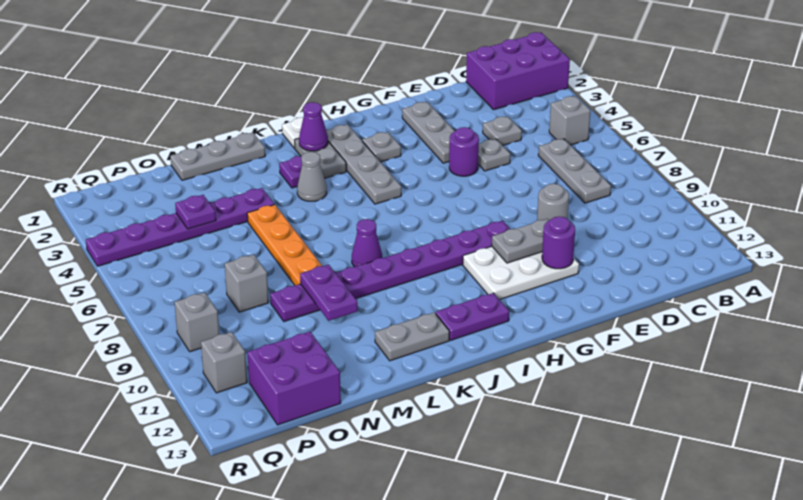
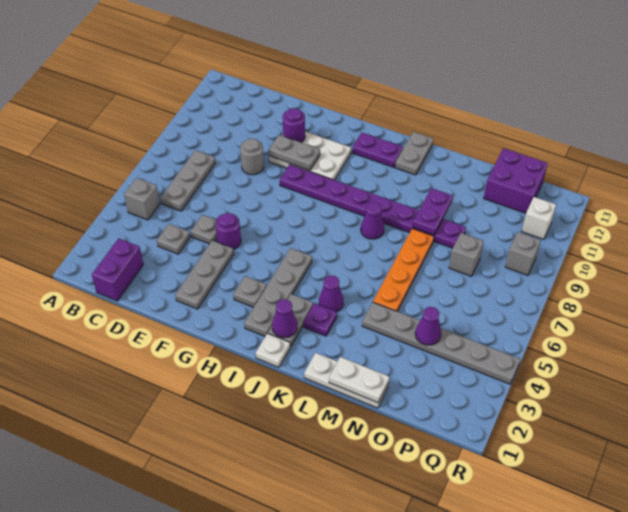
purple 2x3 brick [466,32,570,110] -> purple 1x2 brick [92,238,143,301]
grey 1x1 cone [297,152,327,201] -> purple 1x1 cone [319,275,343,312]
grey 1x2 plate [375,313,449,361] -> grey 1x2 plate turned to [395,132,433,175]
grey 1x3 plate [170,133,265,180] -> white 1x3 plate [304,353,389,408]
none -> white 1x2 plate [329,357,389,403]
purple 1x6 plate [86,188,274,266] -> grey 1x6 plate [362,302,520,384]
purple 1x1 plate [175,195,216,229] -> purple 1x1 cone [415,307,441,345]
grey 1x1 brick [201,332,247,393] -> white 1x1 brick [522,197,556,239]

